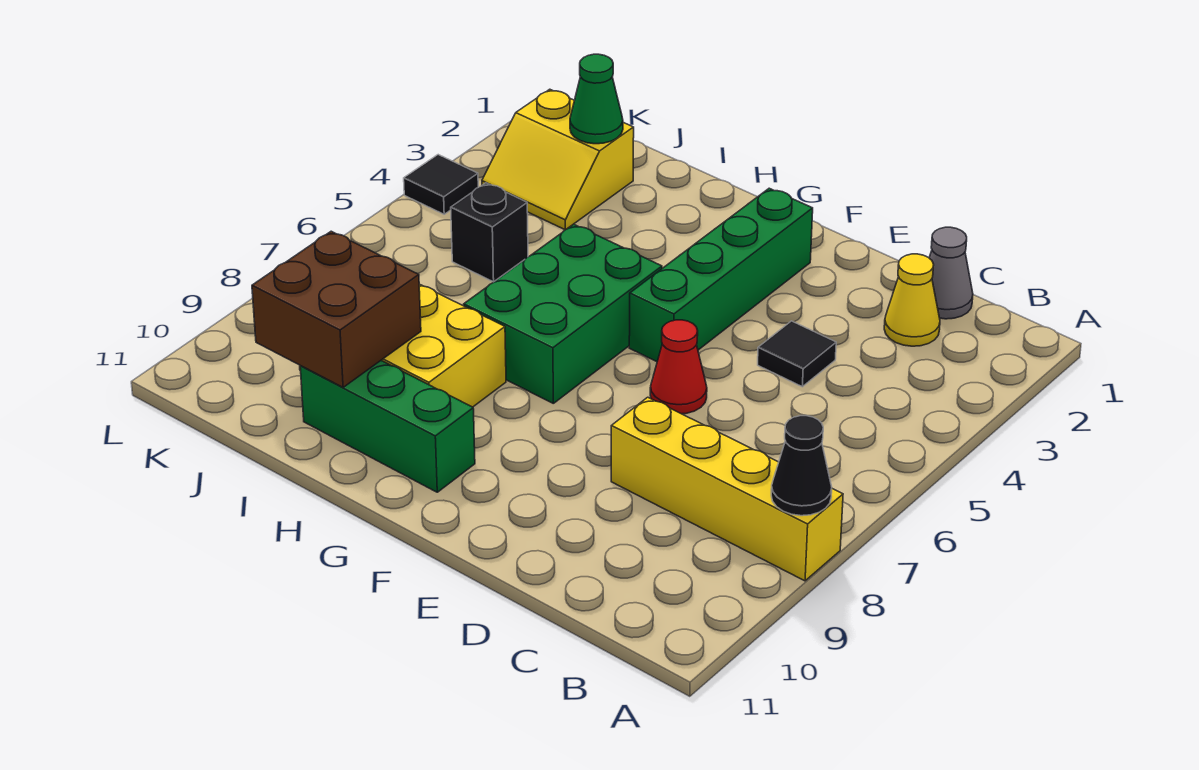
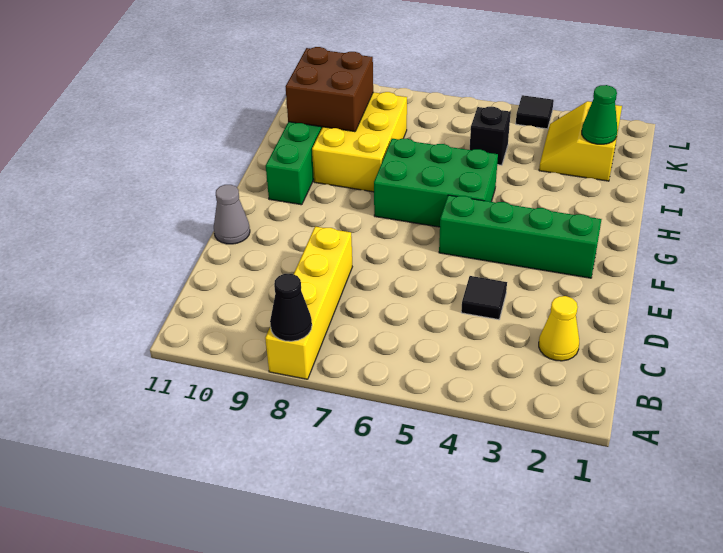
grey 1x1 cone [929,227,973,319] -> grey 1x1 cone moved to [214,185,250,244]
red 1x1 cone [650,320,707,414] -> none

